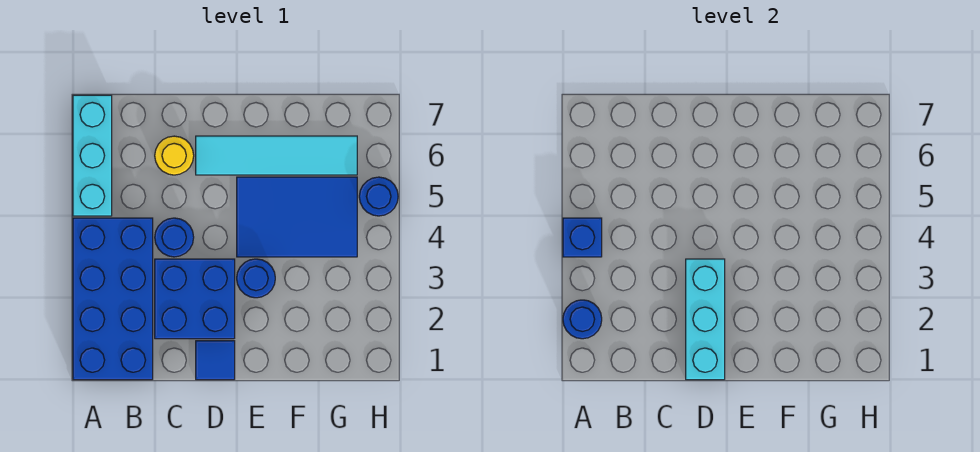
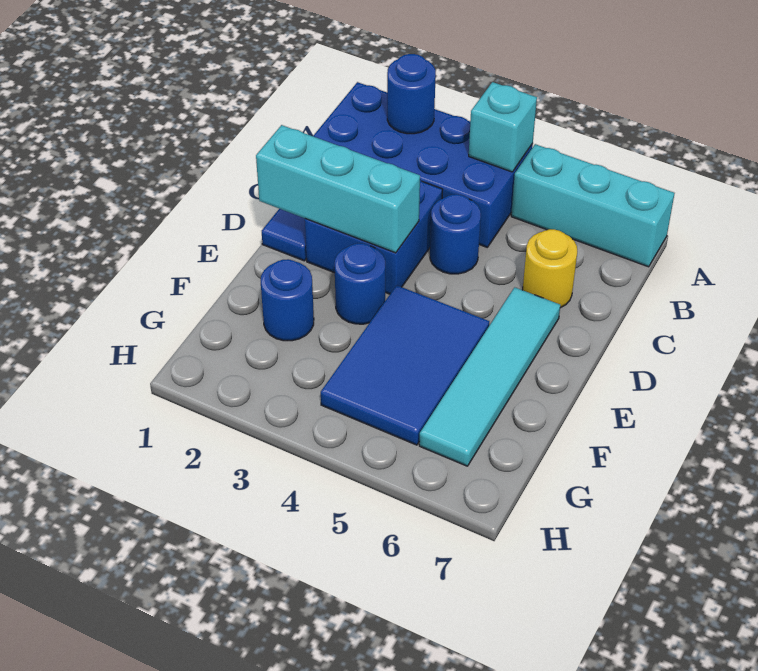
blue 1x1 brick [563,218,602,257] -> cyan 1x1 brick [469,82,537,172]
blue 1x1 round brick [359,177,398,216] -> blue 1x1 round brick moved to [261,259,314,341]

